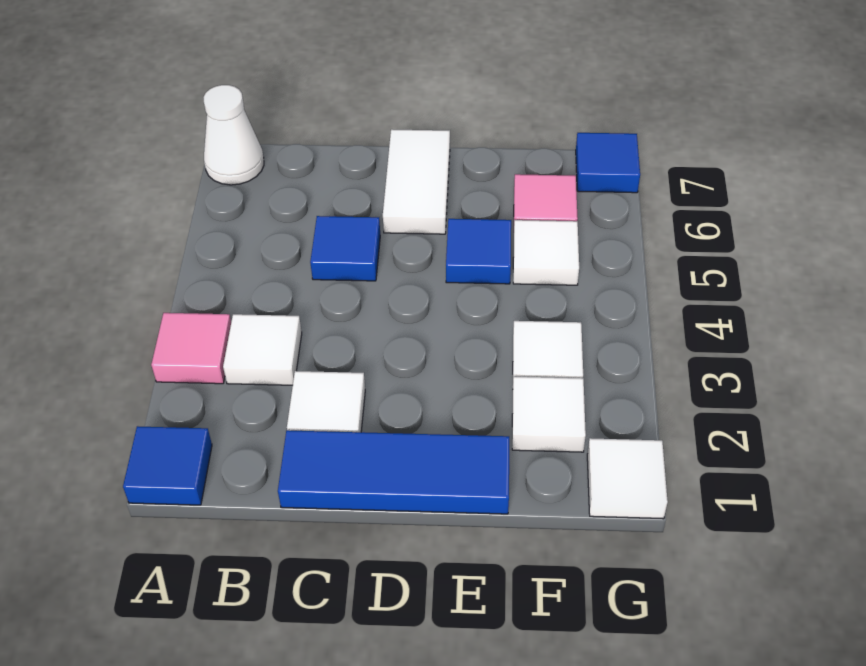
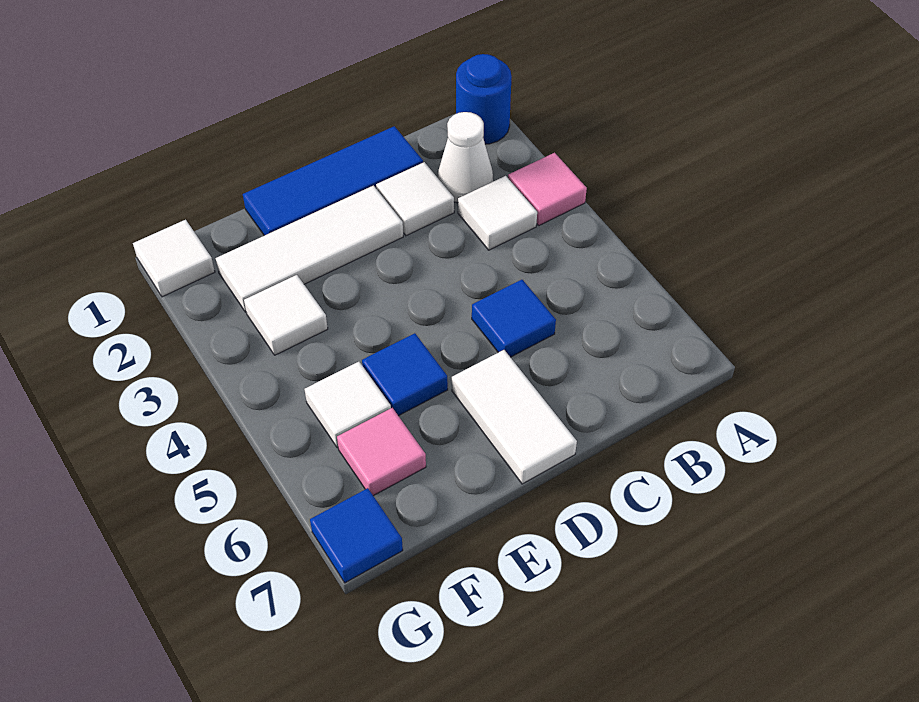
blue 1x1 tile [123,426,212,505] -> blue 1x1 round brick [456,54,511,144]
white 1x1 cone [204,85,264,185] -> white 1x1 cone moved to [438,112,493,203]
white 1x1 tile [512,376,586,452] -> white 1x3 tile [216,186,403,312]

